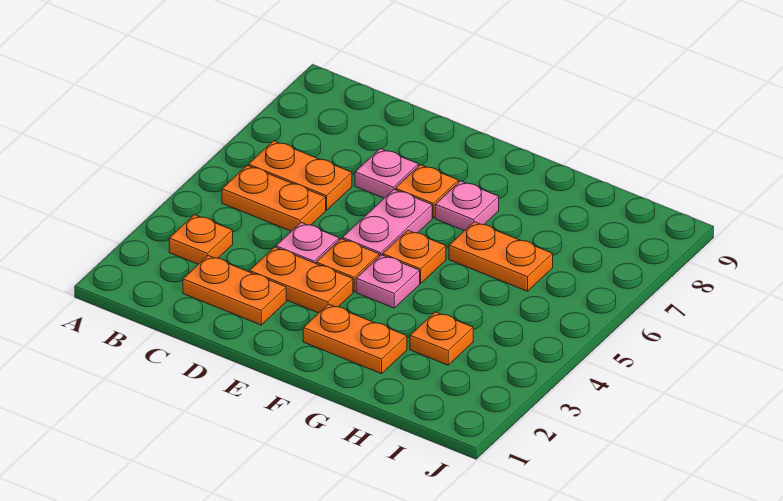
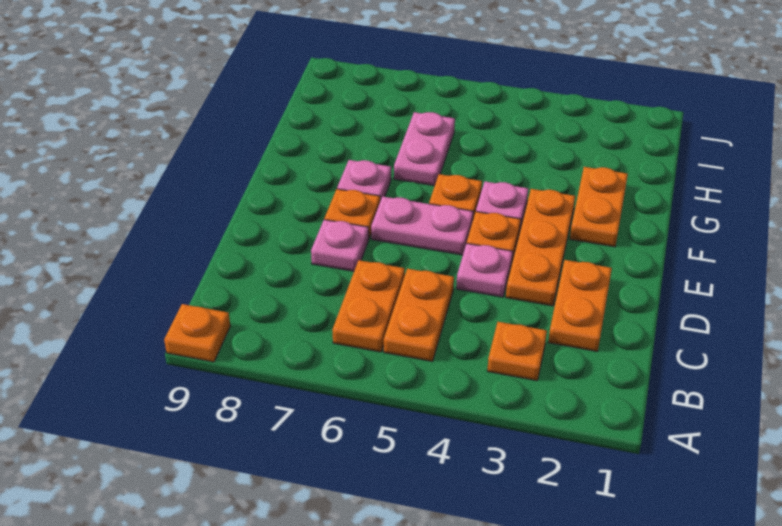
orange 1x2 plate [250,247,353,313] -> orange 1x3 plate [506,189,575,306]
orange 1x2 plate [449,222,553,291] -> pink 1x2 plate [394,112,455,186]
orange 1x1 plate [410,312,473,365] -> orange 1x1 plate moved to [164,304,230,362]

